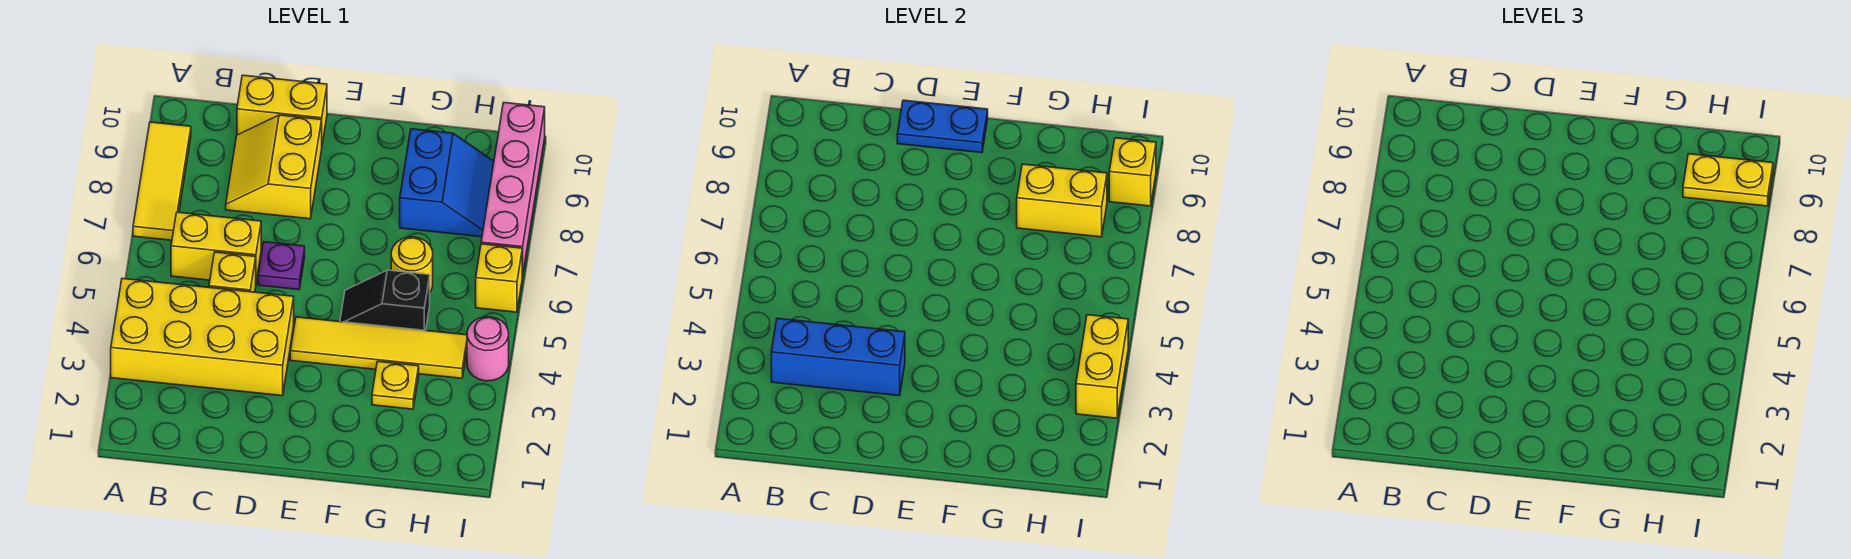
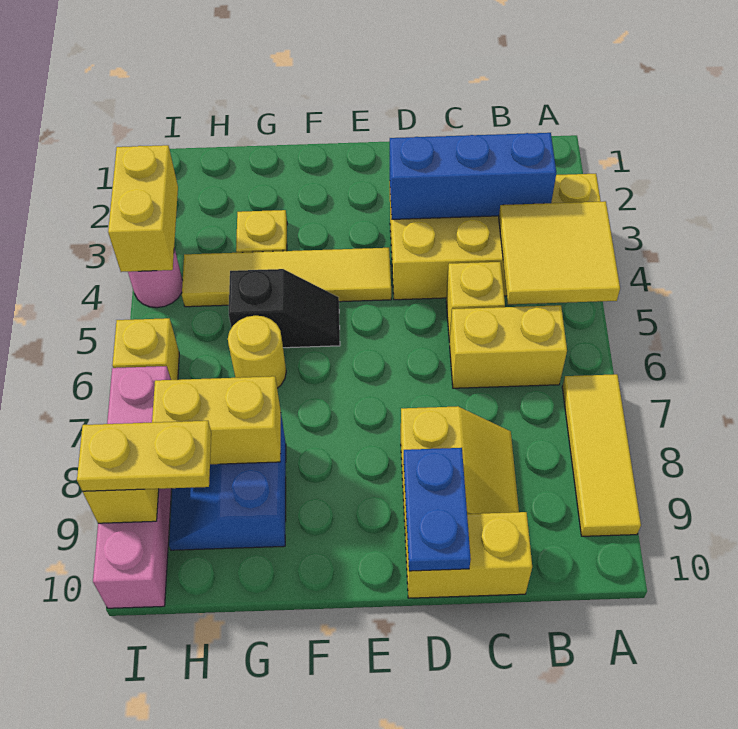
none -> yellow 2x2 tile [499,201,620,304]
purple 1x1 plate [258,242,305,290] -> none
blue 1x2 plate [897,100,988,153] -> blue 1x2 plate turned to [404,448,471,571]

